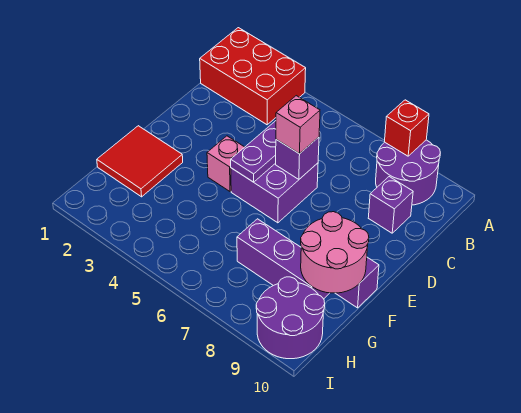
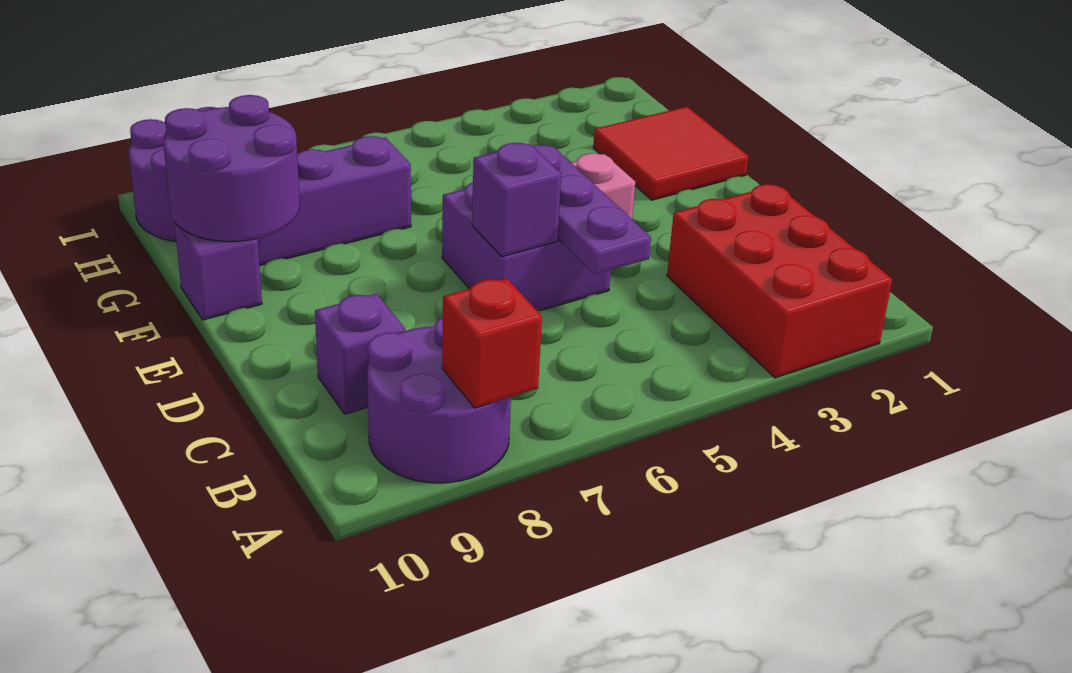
red 2x3 brick [200,28,306,125] -> red 2x3 brick turned to [667,184,892,378]
pink 1x1 brick [276,96,320,154] -> none
pink 2x2 round brick [301,212,369,293] -> purple 2x2 round brick [163,95,300,242]

